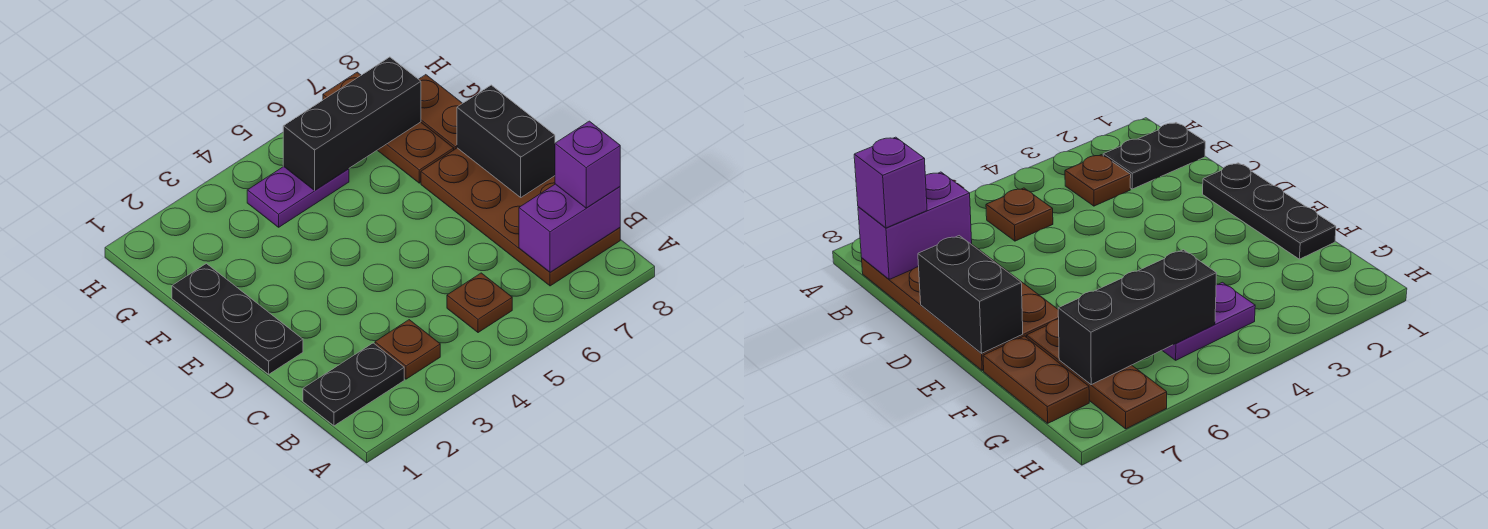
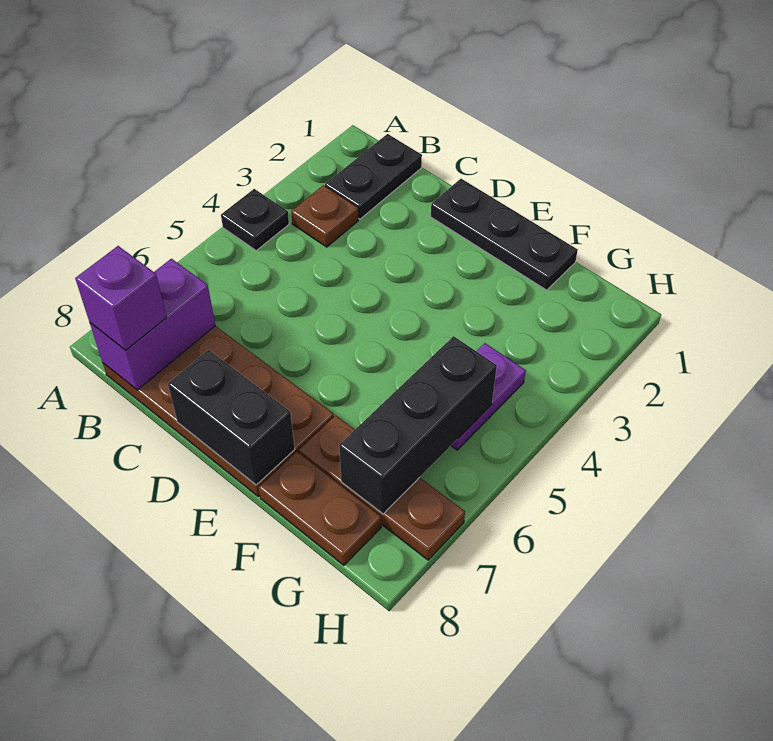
none -> black 1x1 plate [221,189,289,251]
brown 1x1 plate [447,273,512,333] -> none

